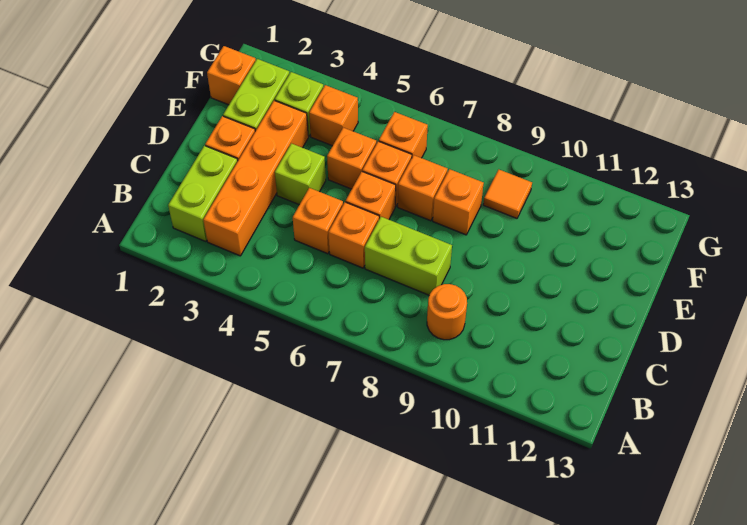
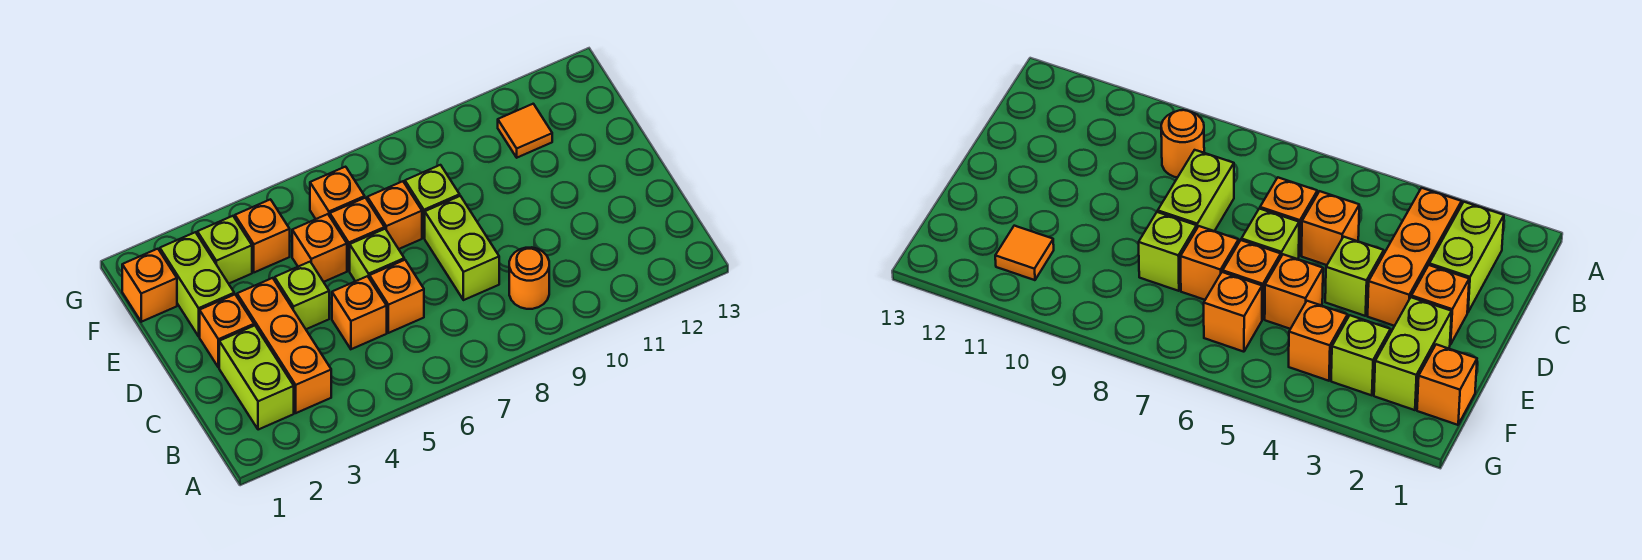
orange 1x4 brick [203,101,308,256] -> orange 1x3 brick [237,278,331,413]
lime 1x2 brick [365,217,452,295] -> lime 1x2 brick turned to [425,196,499,300]
orange 1x1 brick [346,172,396,220] -> lime 1x1 brick [350,229,404,281]
orange 1x1 brick [433,169,484,235] -> lime 1x1 brick [405,165,460,238]
orange 1x1 tile [483,170,532,218] -> orange 1x1 tile moved to [498,104,552,158]

